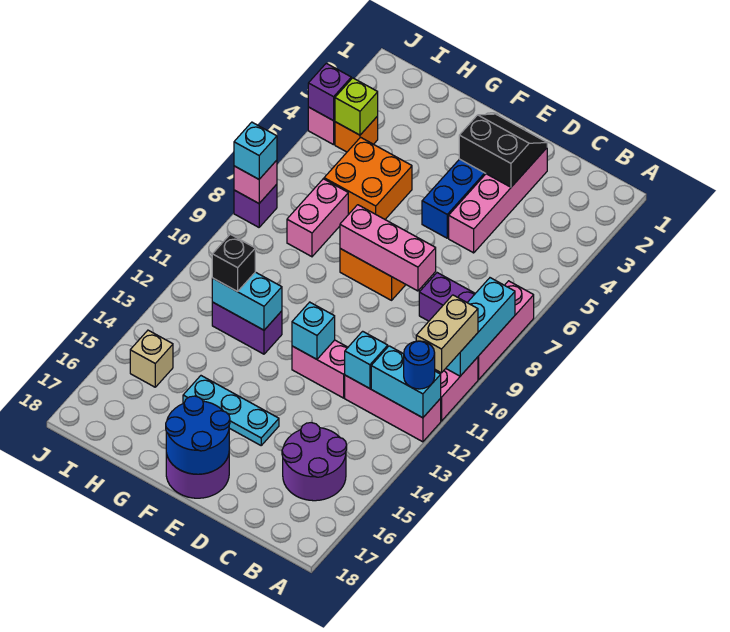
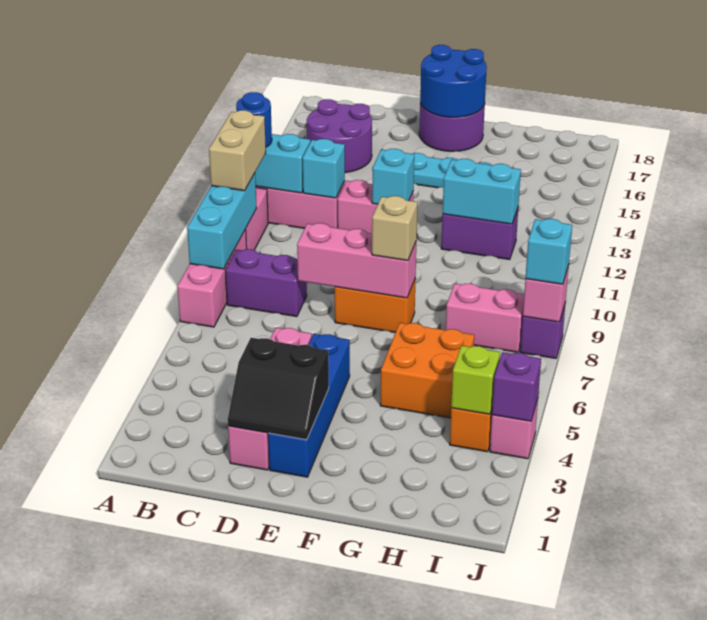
pink 1x2 brick [287,179,348,257] -> pink 1x2 brick turned to [446,283,524,352]
black 1x1 brick [212,234,255,292] -> none
tan 1x1 brick [130,330,173,387] -> tan 1x1 brick moved to [372,196,417,261]

